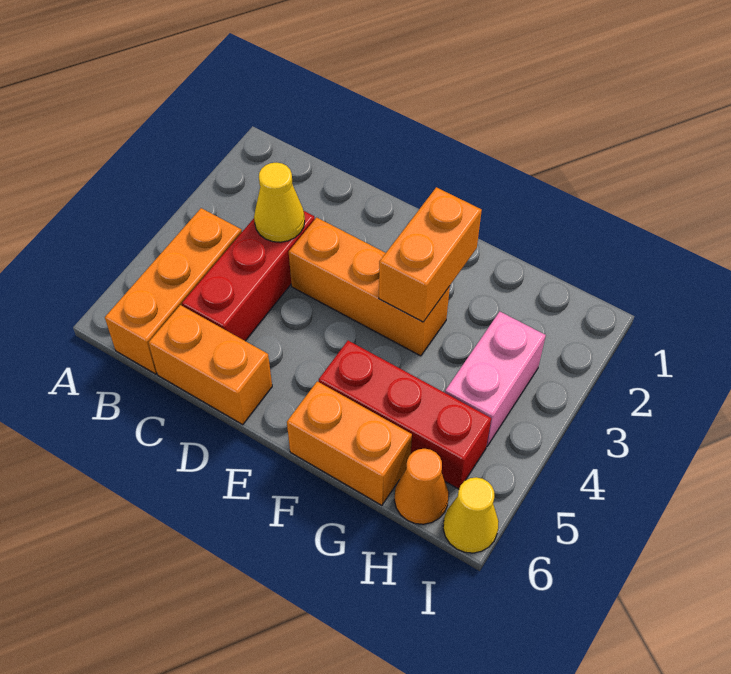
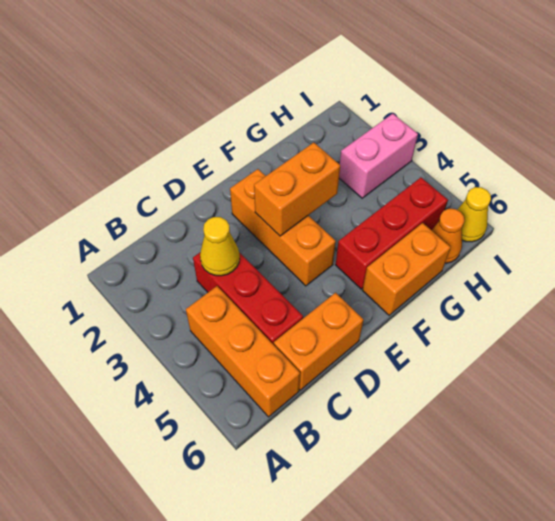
orange 1x3 brick [289,217,450,356] -> orange 1x3 brick turned to [230,169,336,286]
orange 1x2 brick [379,187,482,322] -> orange 1x2 brick turned to [254,143,340,236]
pink 1x2 brick [445,311,546,447] -> pink 1x2 brick turned to [339,114,418,198]

